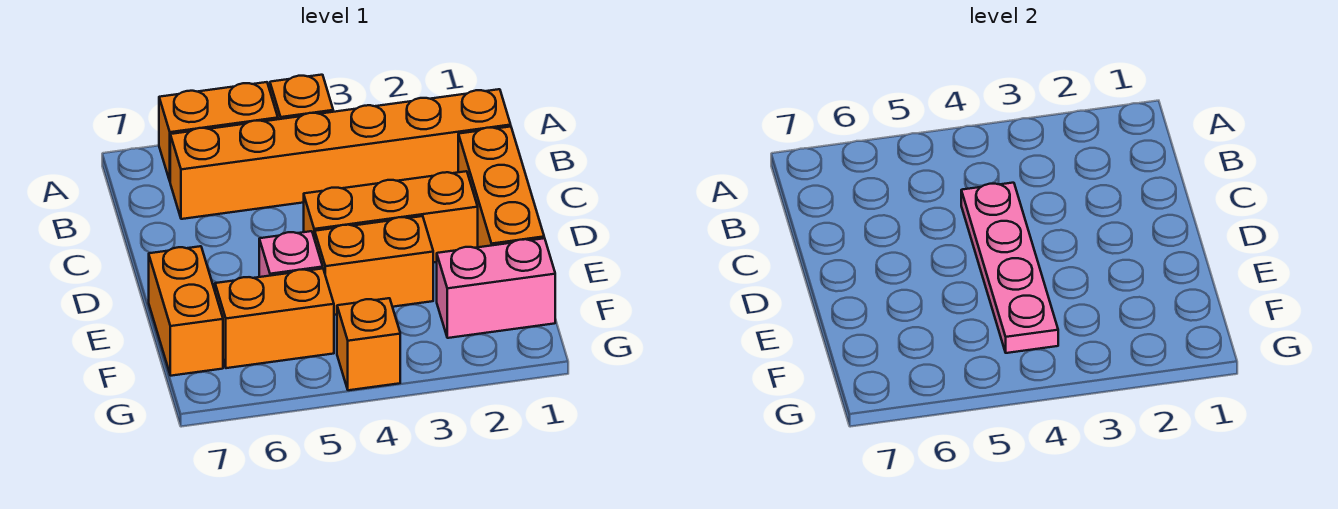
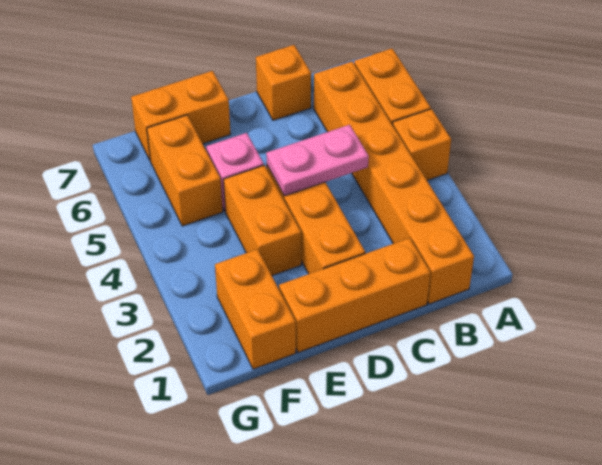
pink 1x4 plate [961,183,1058,353] -> pink 1x2 plate [266,125,369,196]
pink 1x2 brick [437,238,555,338] -> orange 1x2 brick [215,249,296,369]
orange 1x1 brick [337,298,400,390] -> orange 1x1 brick moved to [256,45,311,120]

